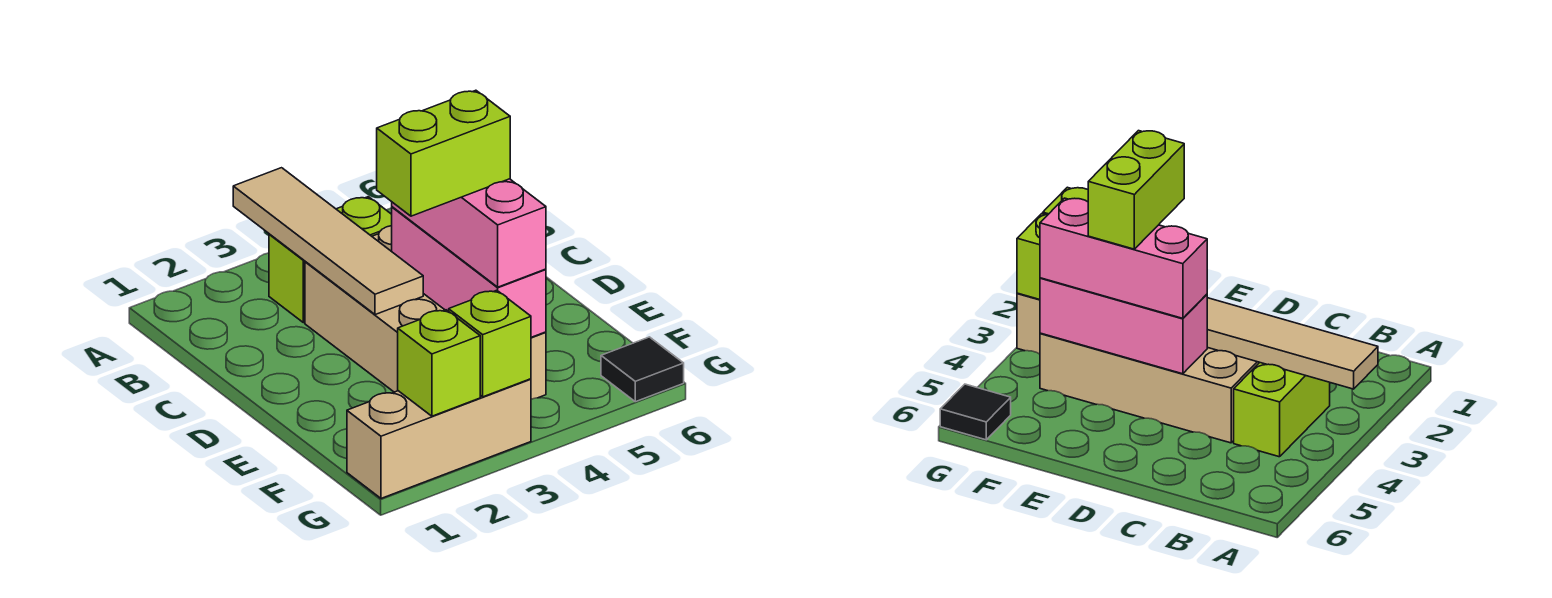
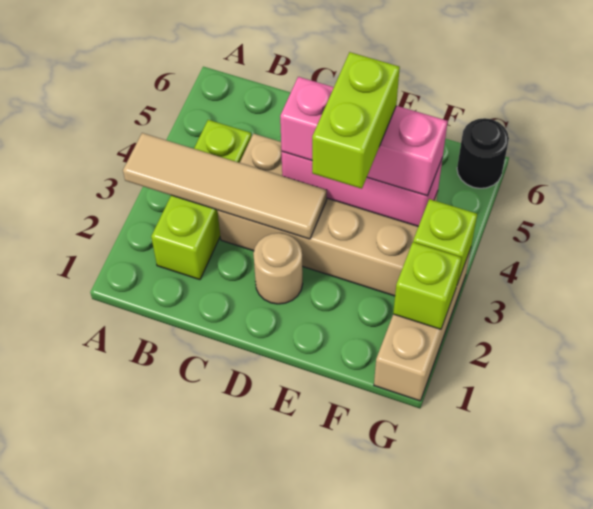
lime 1x2 brick [269,197,392,323] -> lime 1x3 brick [151,120,251,280]
none -> tan 1x1 round brick [253,233,303,304]
black 1x1 tile [601,337,684,402] -> black 1x1 round brick [457,118,509,188]

